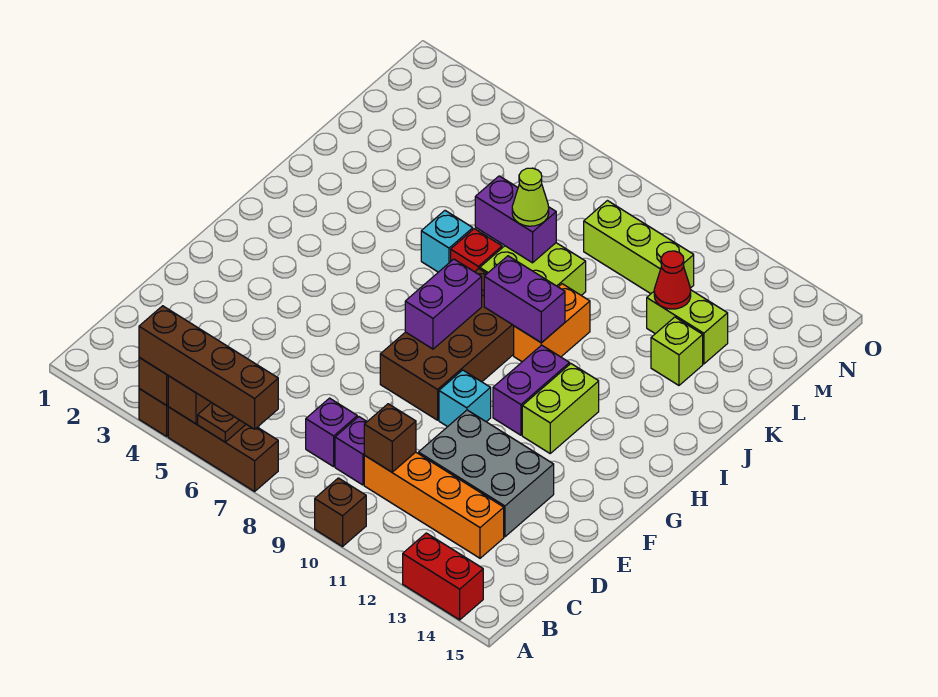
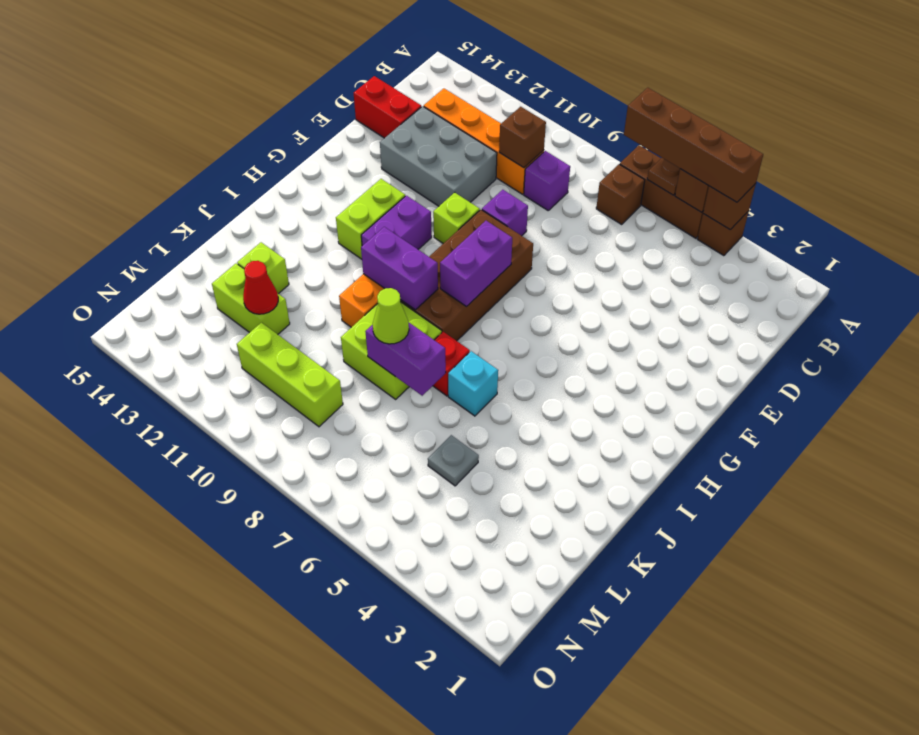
brown 1x1 brick [315,478,366,547] -> brown 1x1 brick moved to [596,164,645,224]
red 1x2 brick [403,533,483,620] -> red 1x2 brick moved to [354,76,421,138]
purple 1x1 brick [306,398,357,467] -> purple 1x1 brick moved to [482,190,528,236]
cyan 1x1 brick [439,370,491,427] -> lime 1x1 brick [433,192,480,243]
none -> grey 1x1 plate [428,435,479,486]

